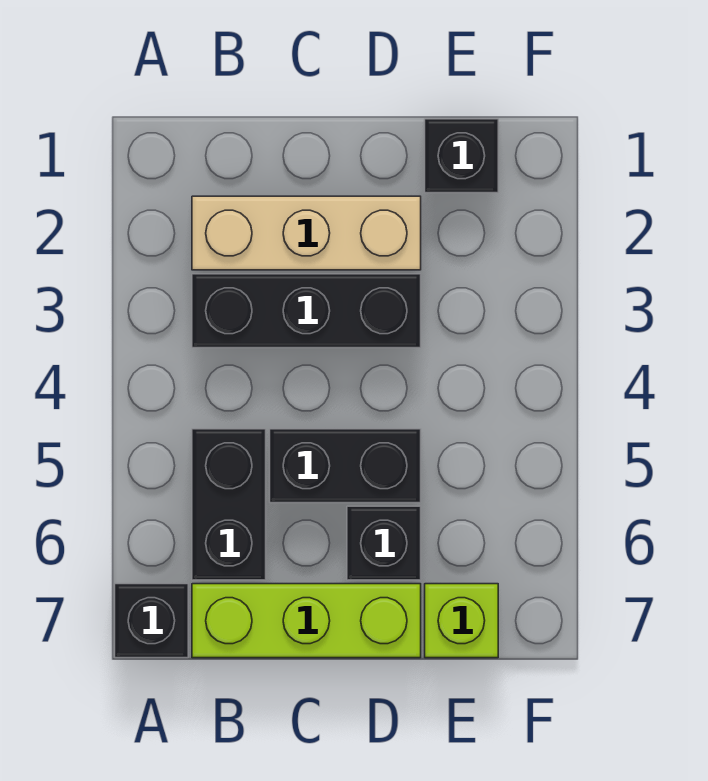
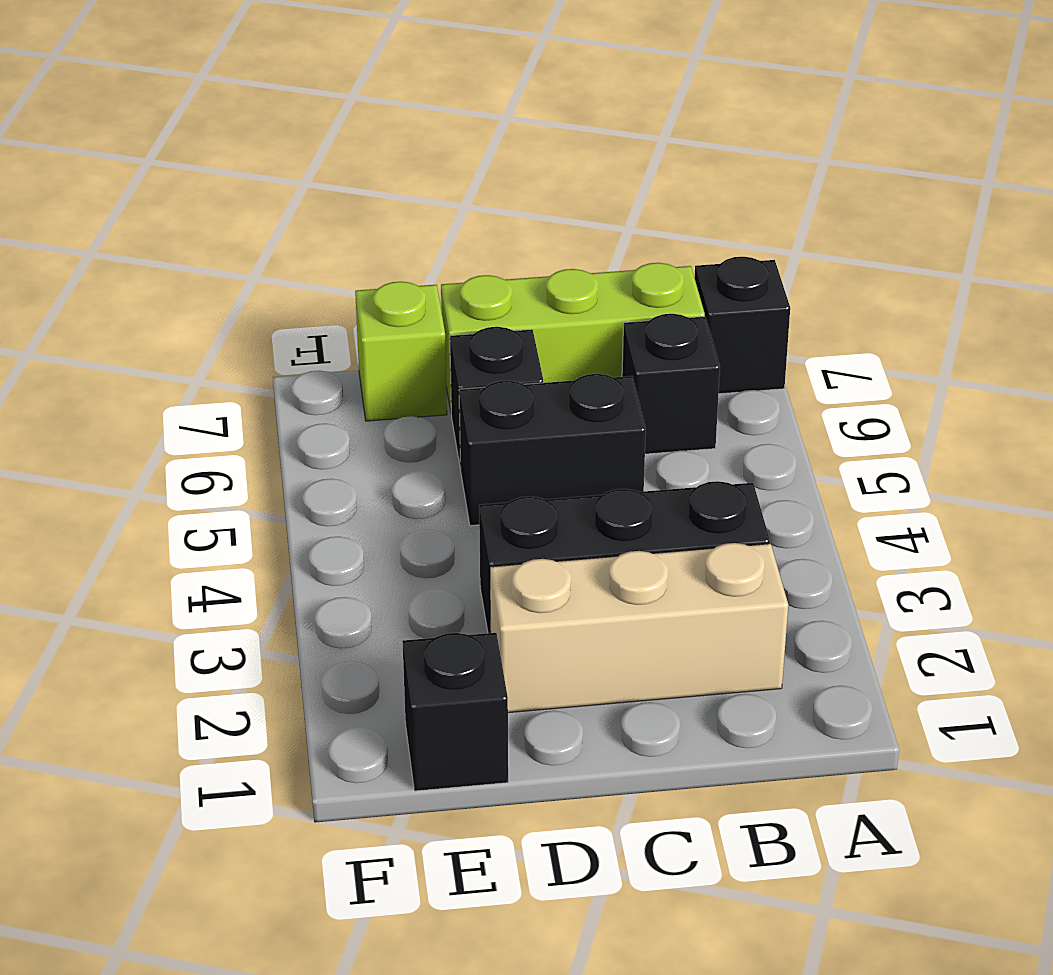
black 1x2 brick [192,429,266,580] -> black 1x1 brick [622,314,720,454]

